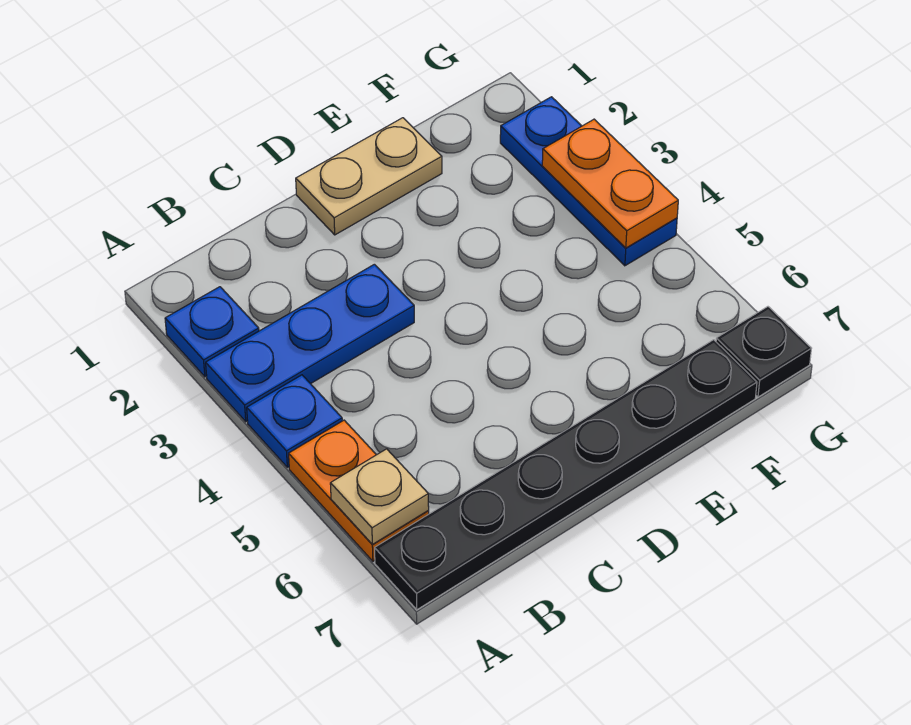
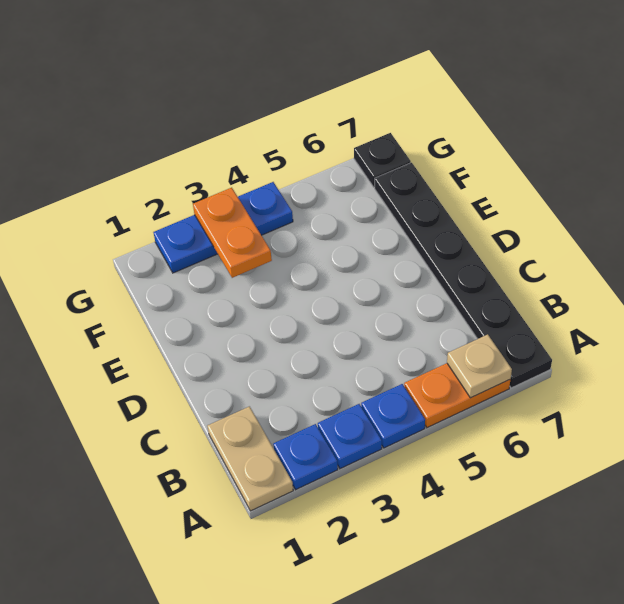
blue 1x3 plate [206,264,414,422] -> blue 1x1 plate [318,404,382,469]
tan 1x2 plate [296,118,442,235] -> tan 1x2 plate moved to [208,406,293,511]
orange 1x2 plate [542,119,678,248] -> orange 1x2 plate turned to [193,188,272,278]

